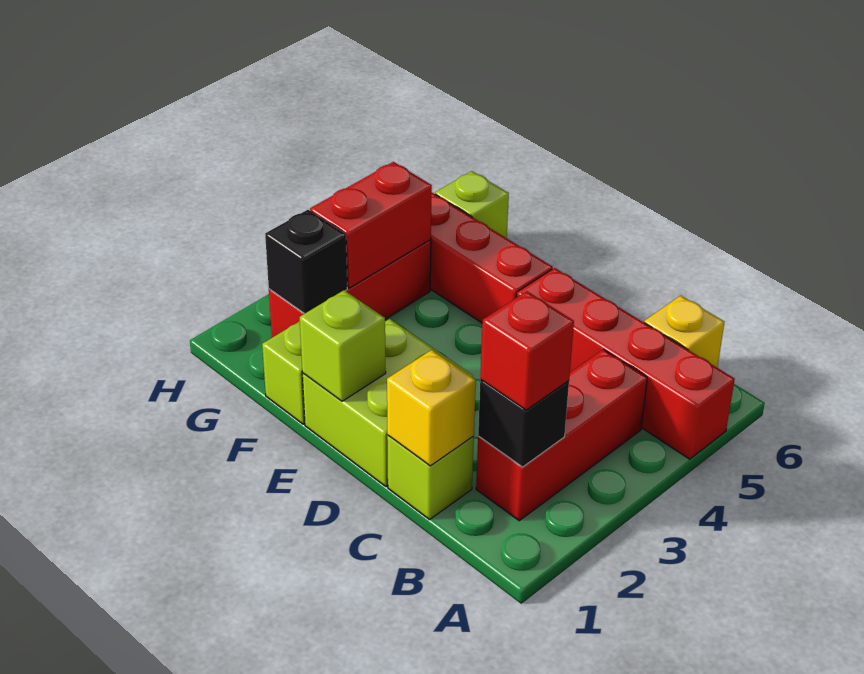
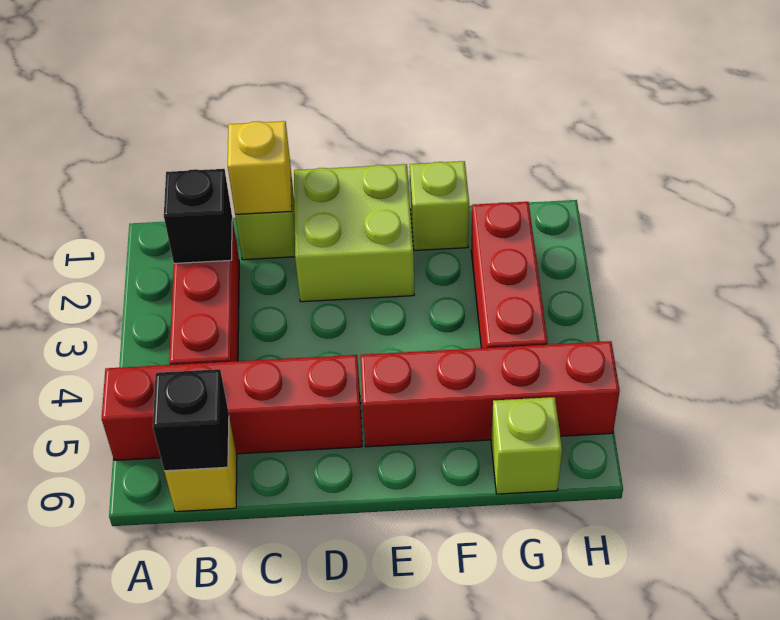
red 1x1 brick [480,291,574,410] -> none
lime 1x1 brick [300,290,386,401] -> none
black 1x1 brick [265,210,347,314] -> black 1x1 brick moved to [153,369,229,471]
red 1x2 brick [310,162,432,288] -> none

